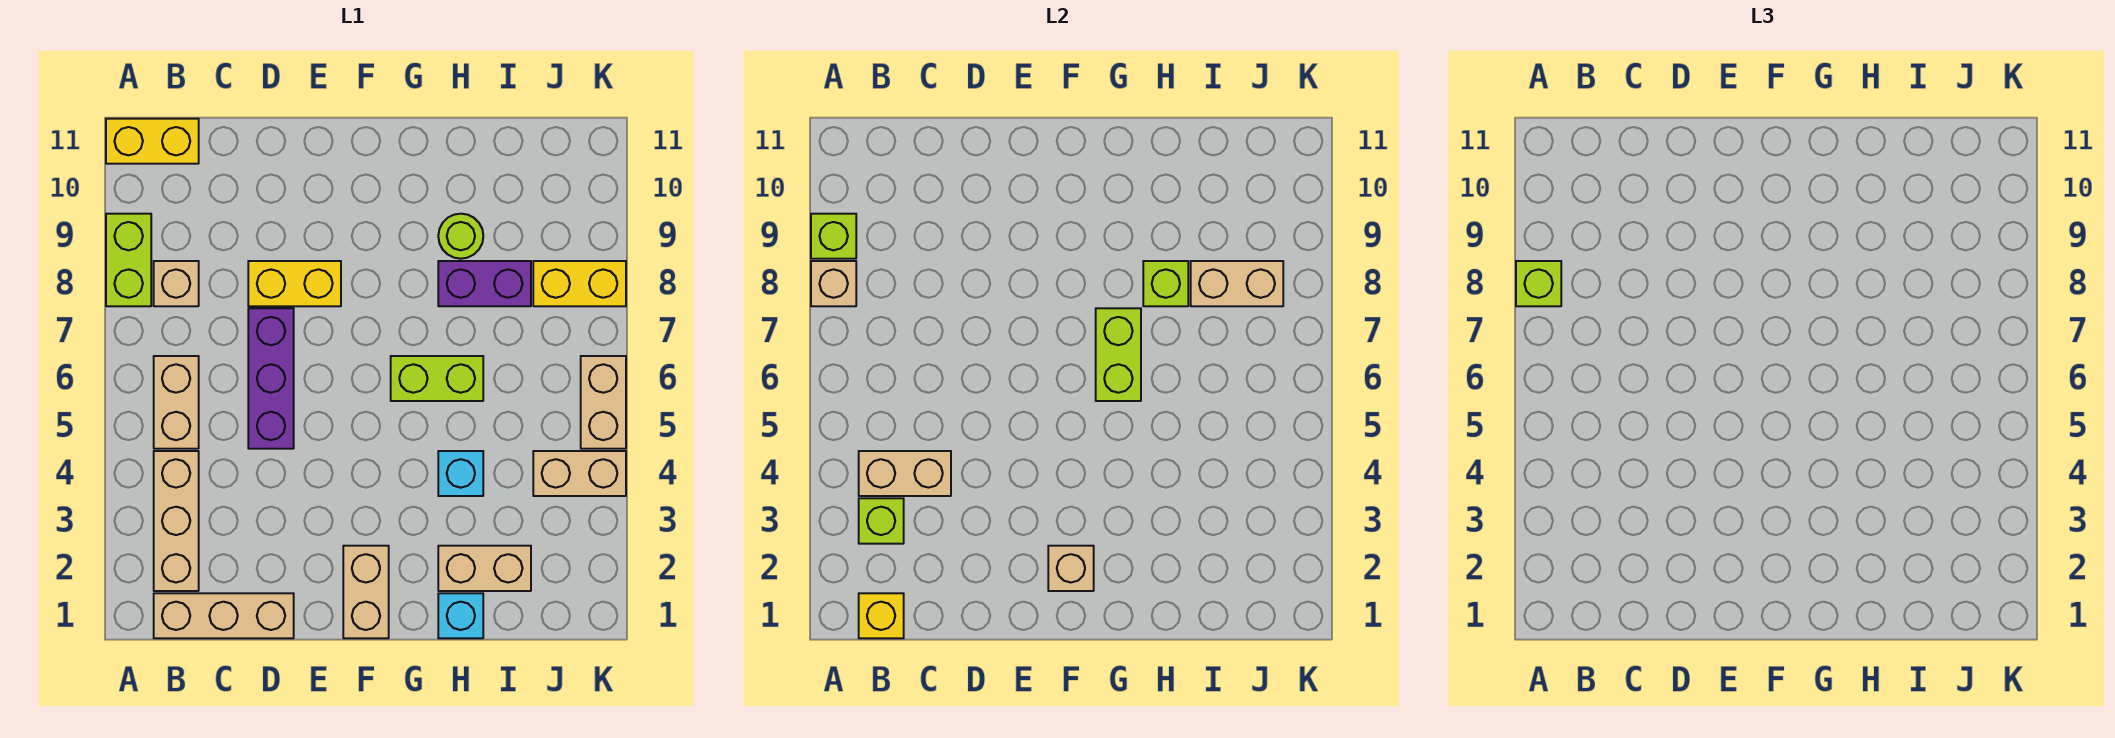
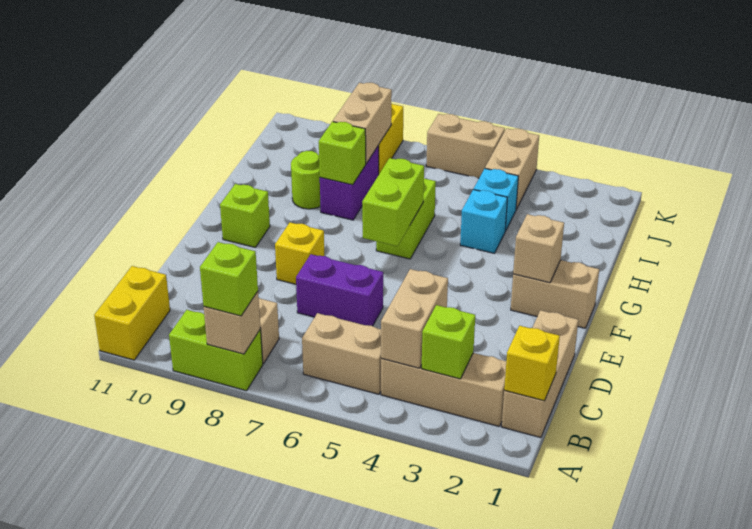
lime 1x1 brick [811,214,856,259] -> lime 1x1 brick moved to [220,184,270,247]
purple 1x3 brick [248,308,294,449] -> purple 1x2 brick [296,254,383,326]
yellow 1x2 brick [248,261,341,306] -> yellow 1x1 brick [275,222,324,284]
lime 1x2 brick [1096,308,1141,401] -> lime 1x2 brick turned to [362,158,424,246]
cyan 1x1 brick [438,593,483,638] -> cyan 1x1 brick moved to [474,169,518,231]
tan 1x2 brick [438,546,531,591] -> none

